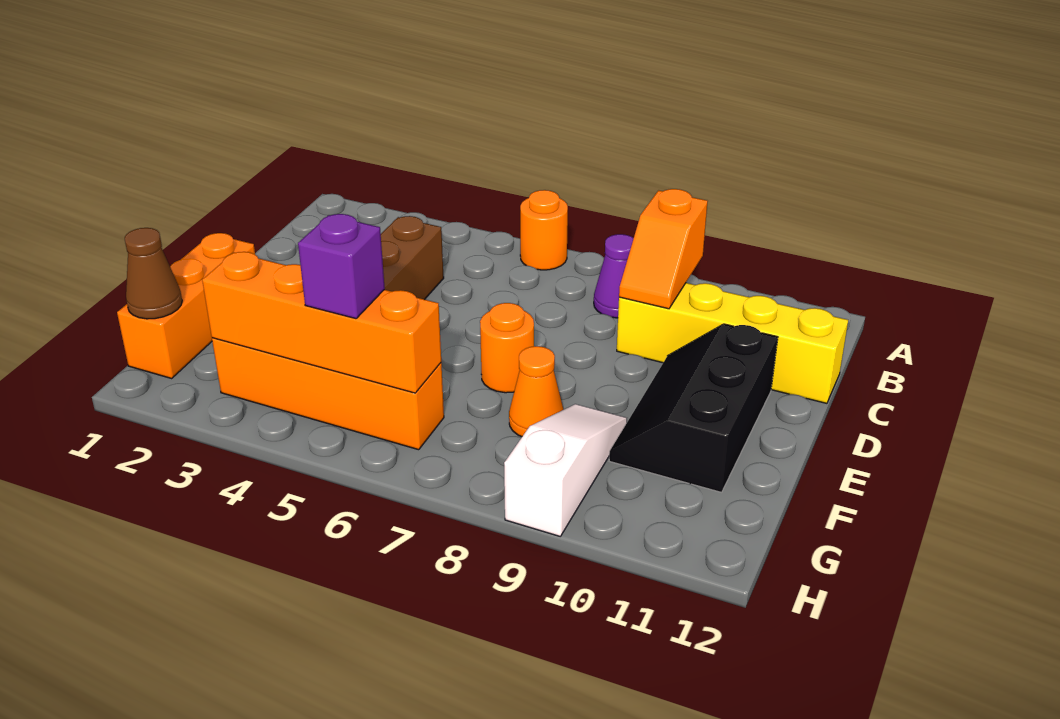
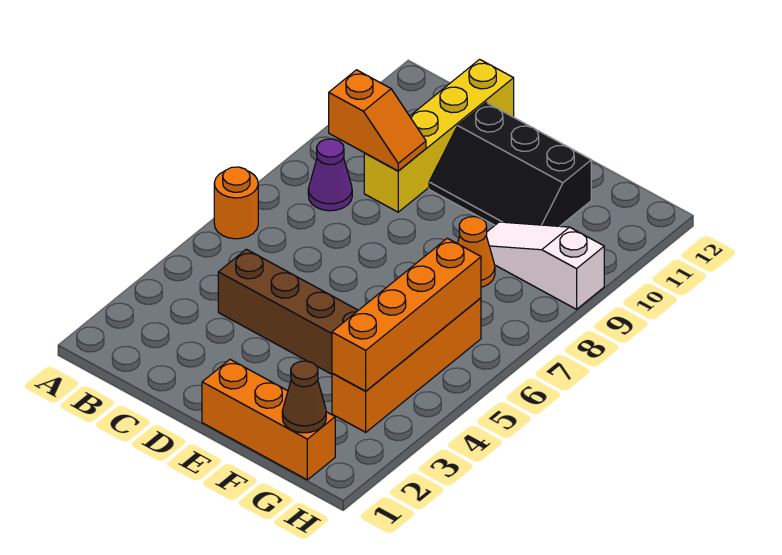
orange 1x1 round brick [480,303,534,393] -> none
purple 1x1 brick [298,214,385,319] -> none

